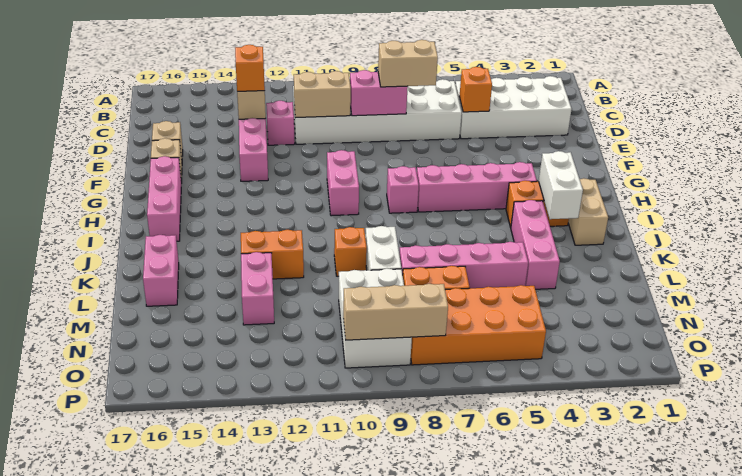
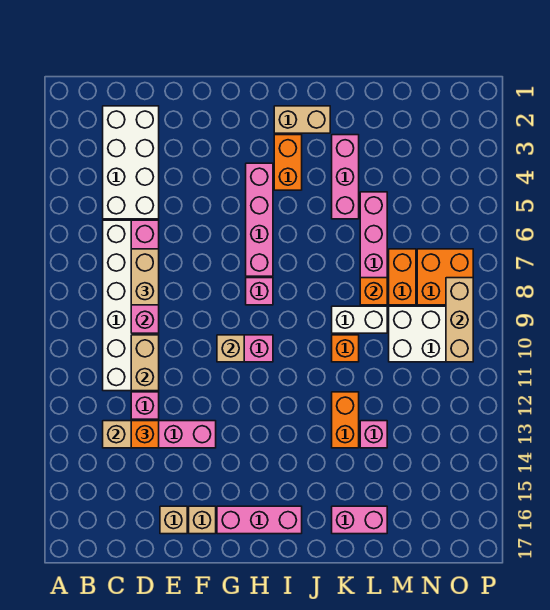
orange 1x1 brick [459,67,492,112] -> orange 1x1 brick moved to [360,278,387,305]
pink 1x2 brick [350,70,408,116] -> pink 1x4 brick [131,220,159,333]
none -> tan 1x1 brick [217,335,244,362]
white 1x2 brick [539,151,583,219] -> none
pink 1x3 brick [511,200,560,289] -> pink 1x3 brick turned to [332,135,359,219]
pink 1x2 brick [241,252,274,325] -> pink 1x1 brick [360,421,387,448]
orange 2x4 brick [411,285,546,365] -> orange 2x2 brick [417,249,473,305]

